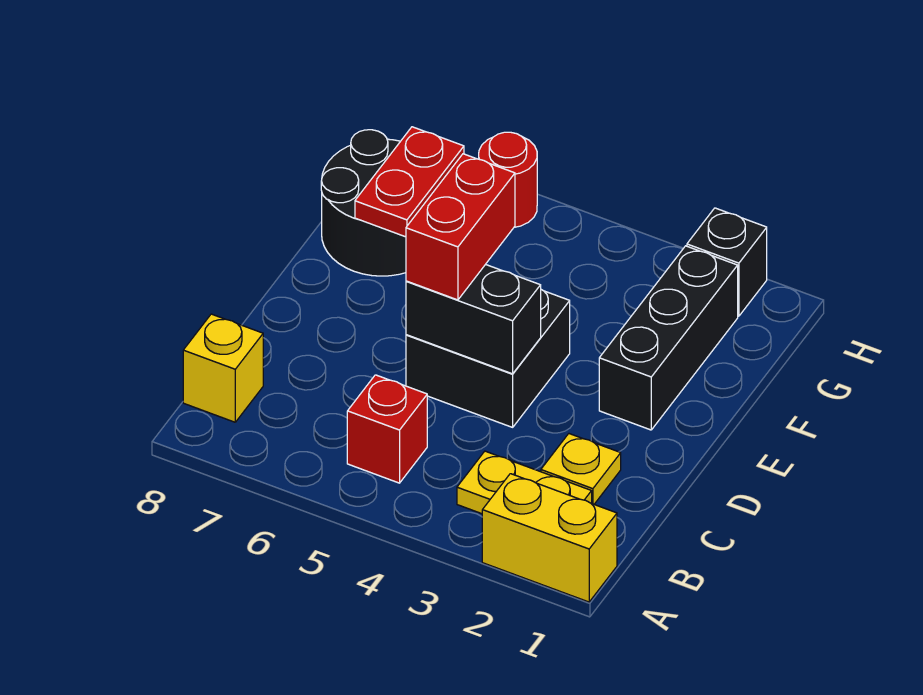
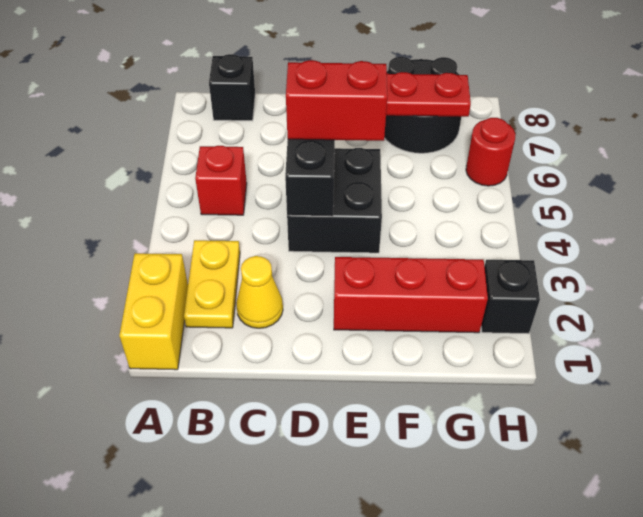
yellow 1x1 brick [183,314,263,422] -> black 1x1 brick [209,54,255,121]
yellow 1x1 plate [541,434,621,504] -> yellow 1x1 cone [236,256,283,328]
black 1x3 brick [599,246,738,430] -> red 1x3 brick [334,257,488,333]

